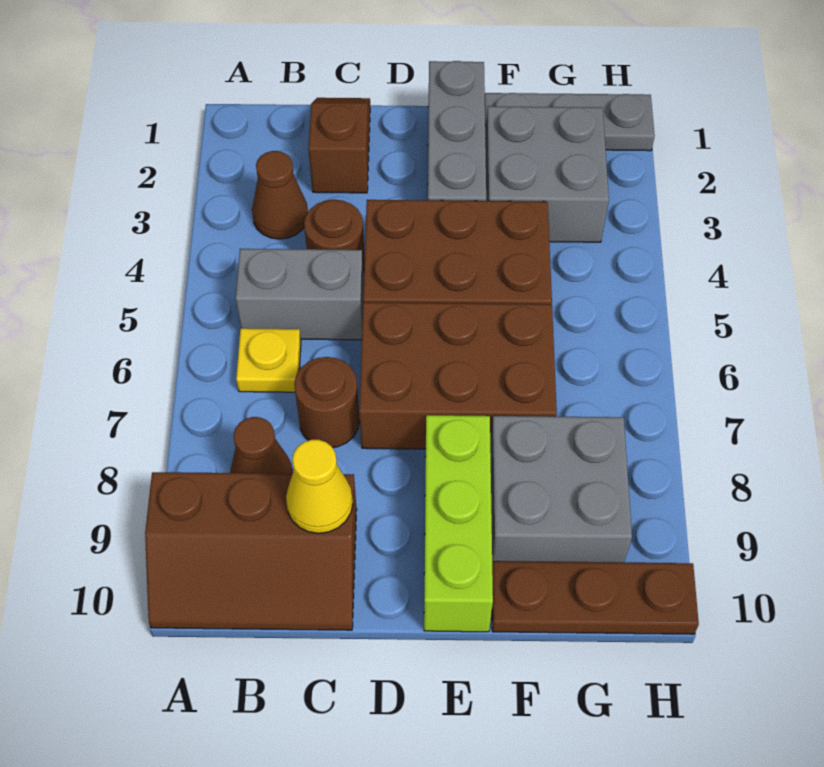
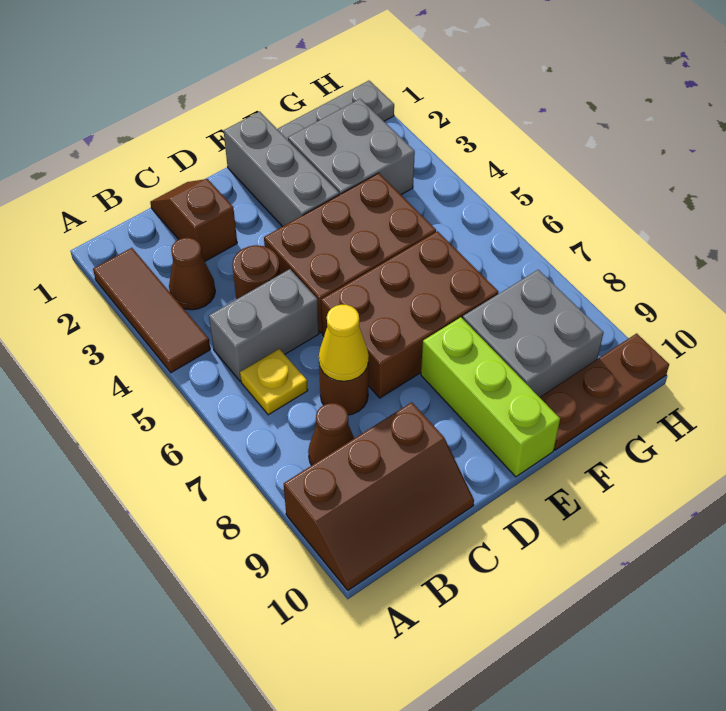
none -> brown 1x3 tile [93,248,210,373]
yellow 1x1 cone [286,440,353,533] -> yellow 1x1 cone moved to [319,305,369,381]

